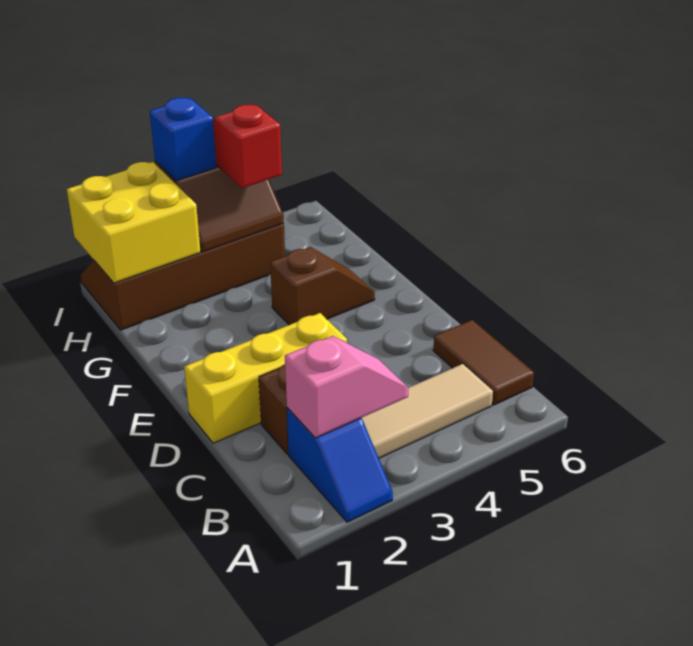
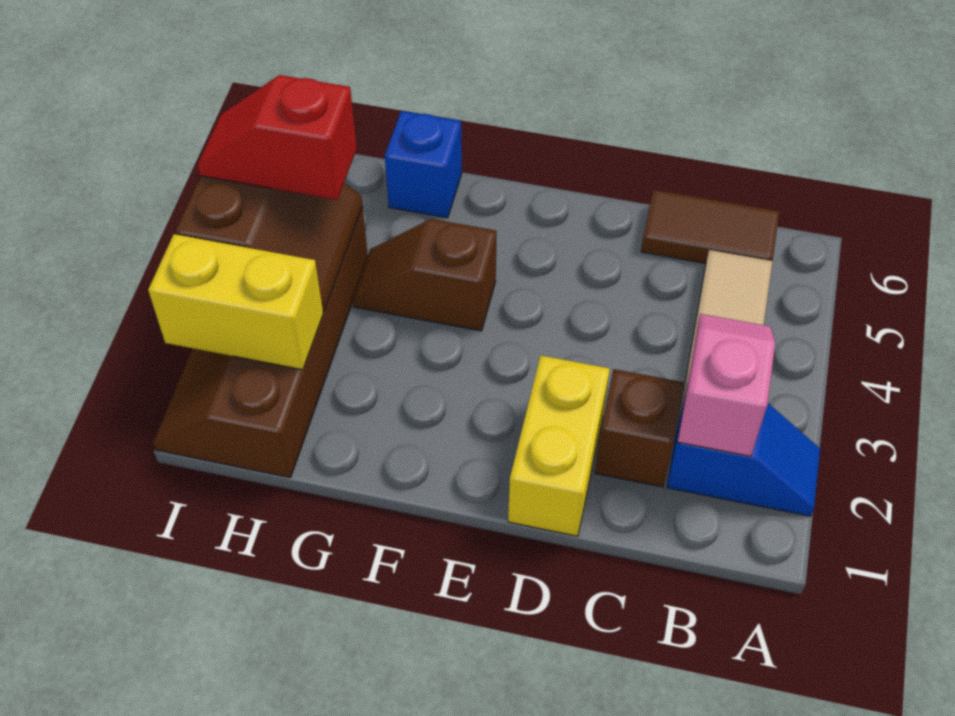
yellow 1x3 brick [184,313,347,443] -> yellow 1x2 brick [508,356,610,536]
brown 1x2 slope [270,247,375,325] -> brown 1x2 slope turned to [353,219,497,331]
yellow 2x2 brick [67,162,200,283] -> yellow 1x2 brick [148,234,323,370]
blue 1x1 brick [150,98,216,181] -> blue 1x1 brick moved to [385,111,462,218]

